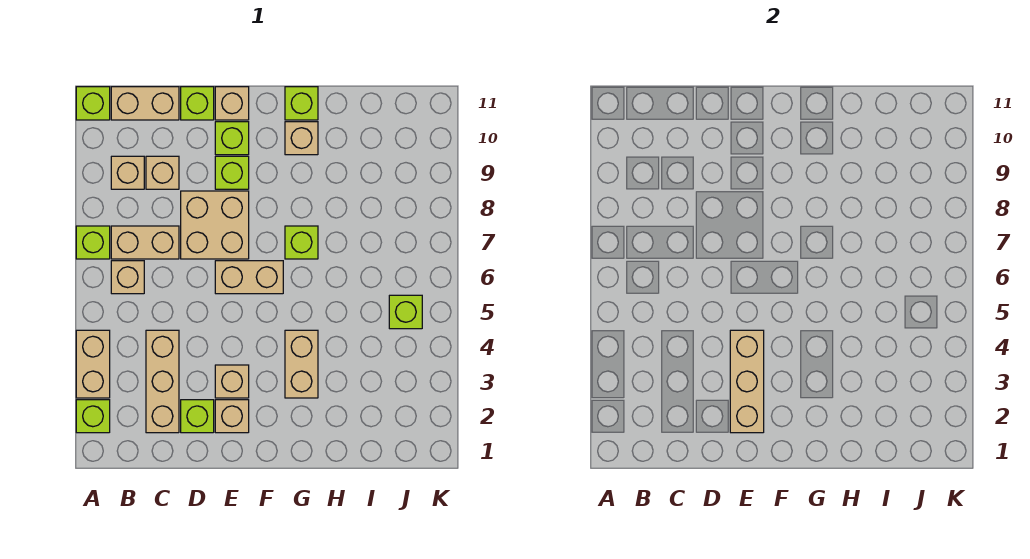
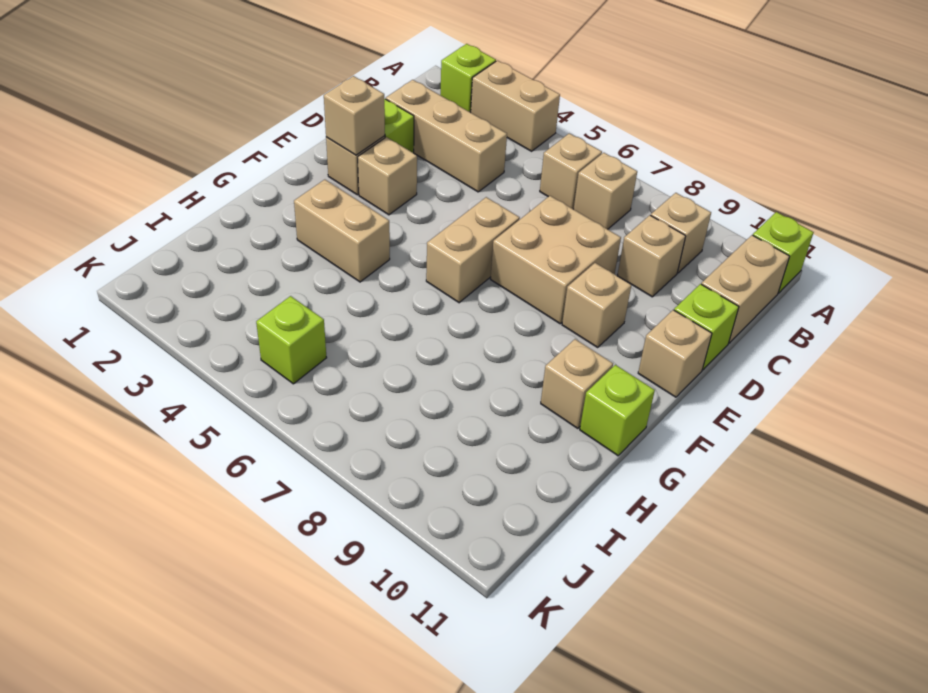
lime 1x1 brick [76,226,110,259] -> none
tan 1x2 brick [111,226,179,259] -> tan 1x1 brick [574,153,637,229]
tan 1x3 brick [730,330,764,433] -> tan 1x1 brick [324,76,385,155]
lime 1x1 brick [215,156,249,189] -> tan 1x1 brick [562,263,631,347]
lime 1x1 brick [215,122,249,155] -> none
lime 1x1 brick [285,226,318,259] -> none

